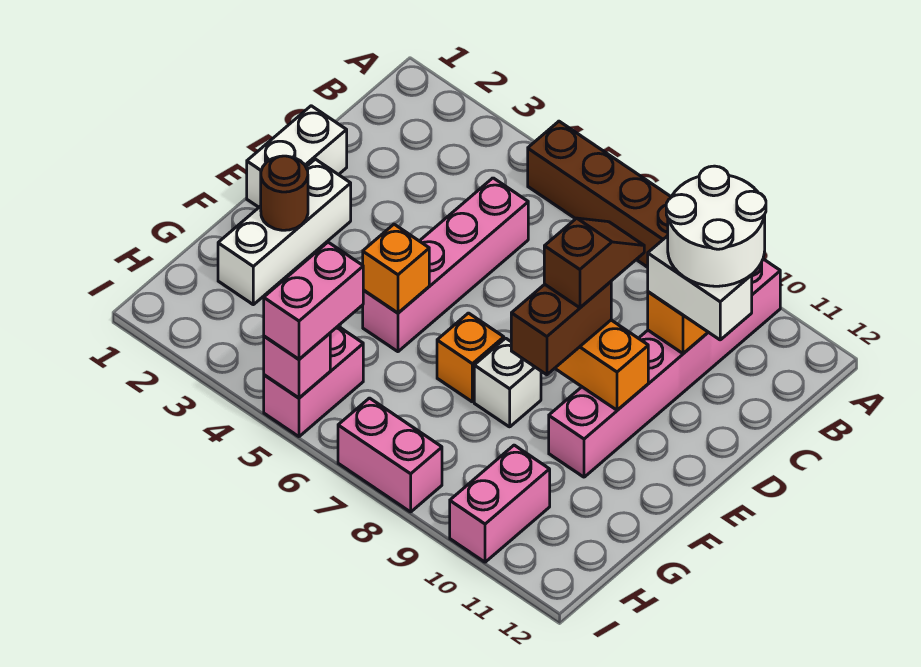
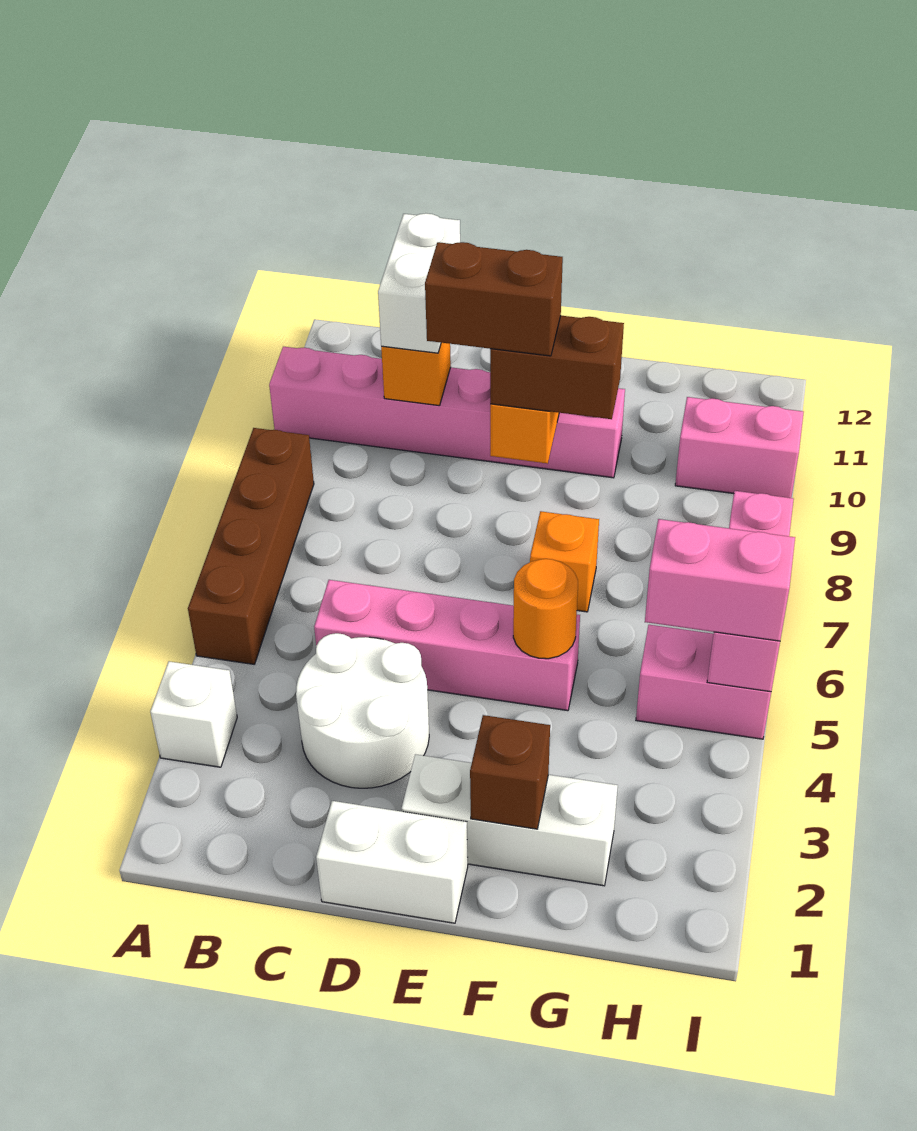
white 2x2 round brick [666,166,766,286] -> white 2x2 round brick moved to [296,633,429,788]
brown 1x2 slope [544,218,644,308] -> brown 1x2 brick [425,242,563,356]
brown 1x1 round brick [261,156,308,230] -> brown 1x1 brick [470,715,550,829]
orange 1x1 brick [363,224,429,313] -> orange 1x1 round brick [513,559,578,659]
white 1x1 brick [474,338,541,427] -> white 1x1 brick moved to [150,661,237,767]

